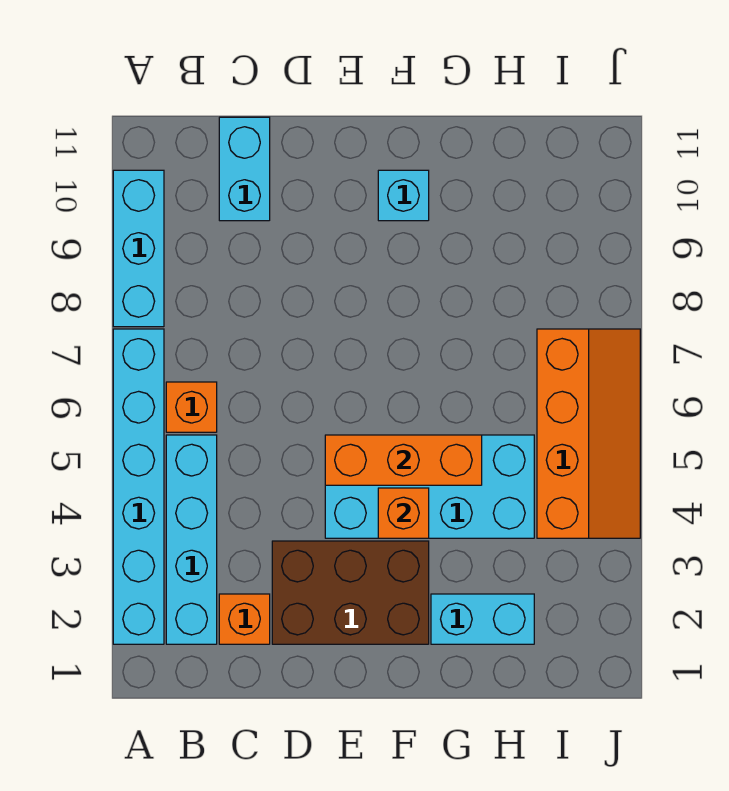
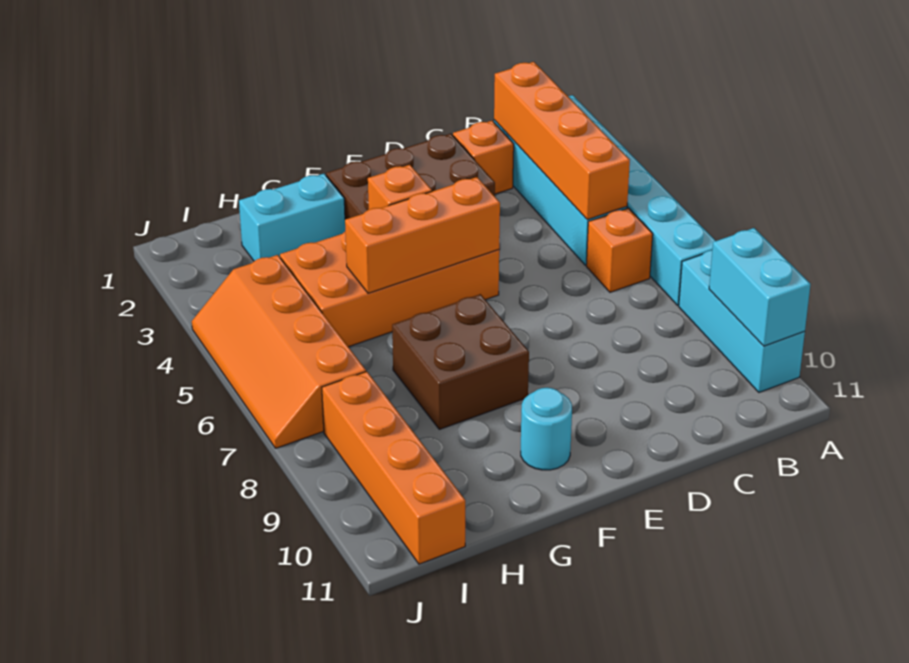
none -> orange 1x4 brick [494,62,630,220]
cyan 1x2 brick [219,117,270,221] -> cyan 1x2 brick moved to [709,228,811,346]
cyan 2x4 brick [325,435,534,538] -> orange 2x4 brick [280,232,499,347]
none -> brown 2x2 brick [392,294,529,429]
cyan 1x1 brick [378,170,429,221] -> cyan 1x1 round brick [521,388,572,470]
none -> orange 1x4 brick [322,372,465,564]

